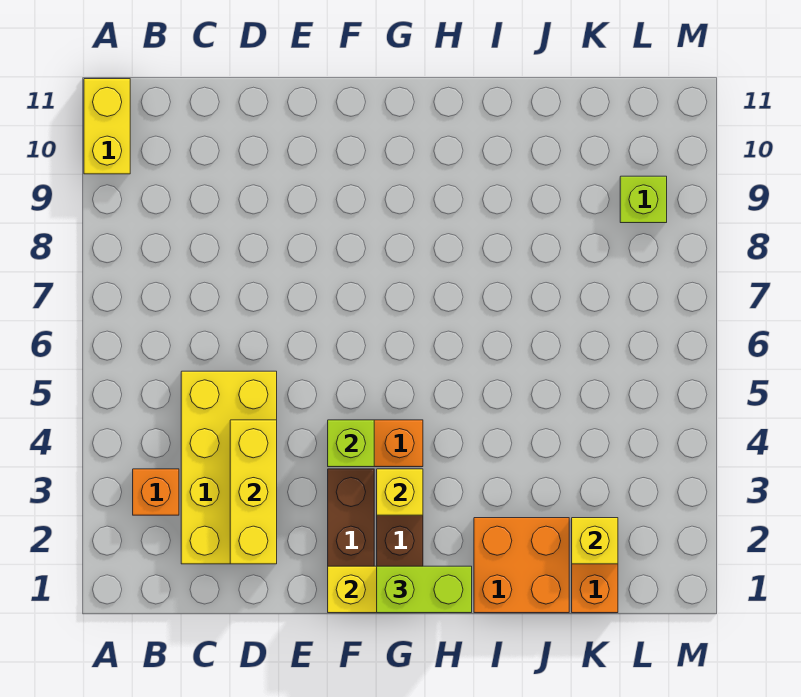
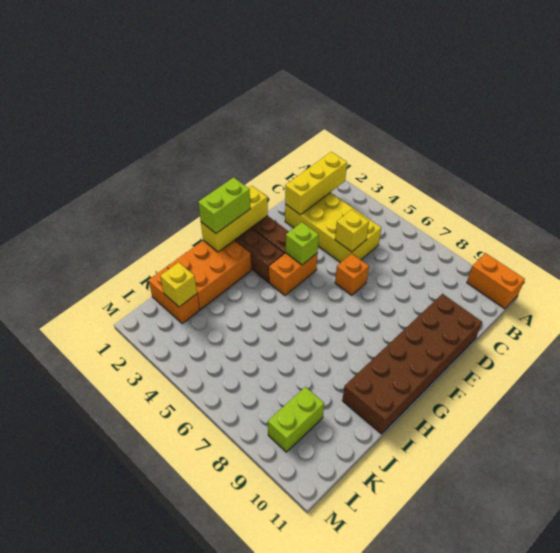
yellow 1x2 brick [84,79,130,174] -> orange 1x2 brick [467,253,525,309]
orange 1x1 brick [133,469,179,515] -> orange 1x1 brick moved to [335,254,369,295]
yellow 1x3 brick [230,420,277,564] -> yellow 1x3 brick turned to [285,152,347,215]
none -> brown 2x6 brick [342,294,482,434]
yellow 1x1 brick [377,469,423,515] -> yellow 1x1 brick moved to [335,210,369,252]
orange 2x2 brick [474,518,569,613] -> orange 2x3 brick [167,240,251,309]
lime 1x1 brick [620,176,667,223] -> lime 1x2 brick [268,387,324,452]

